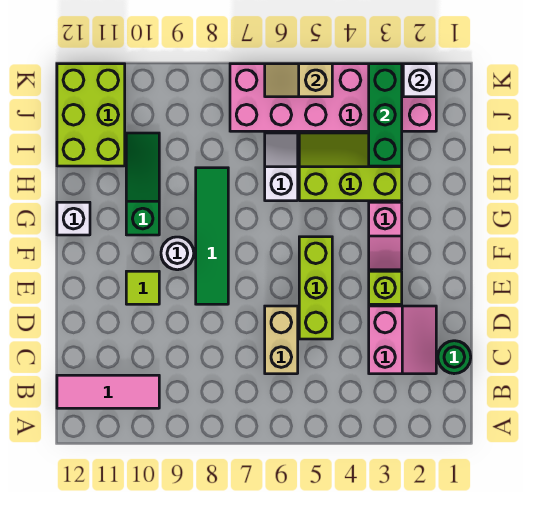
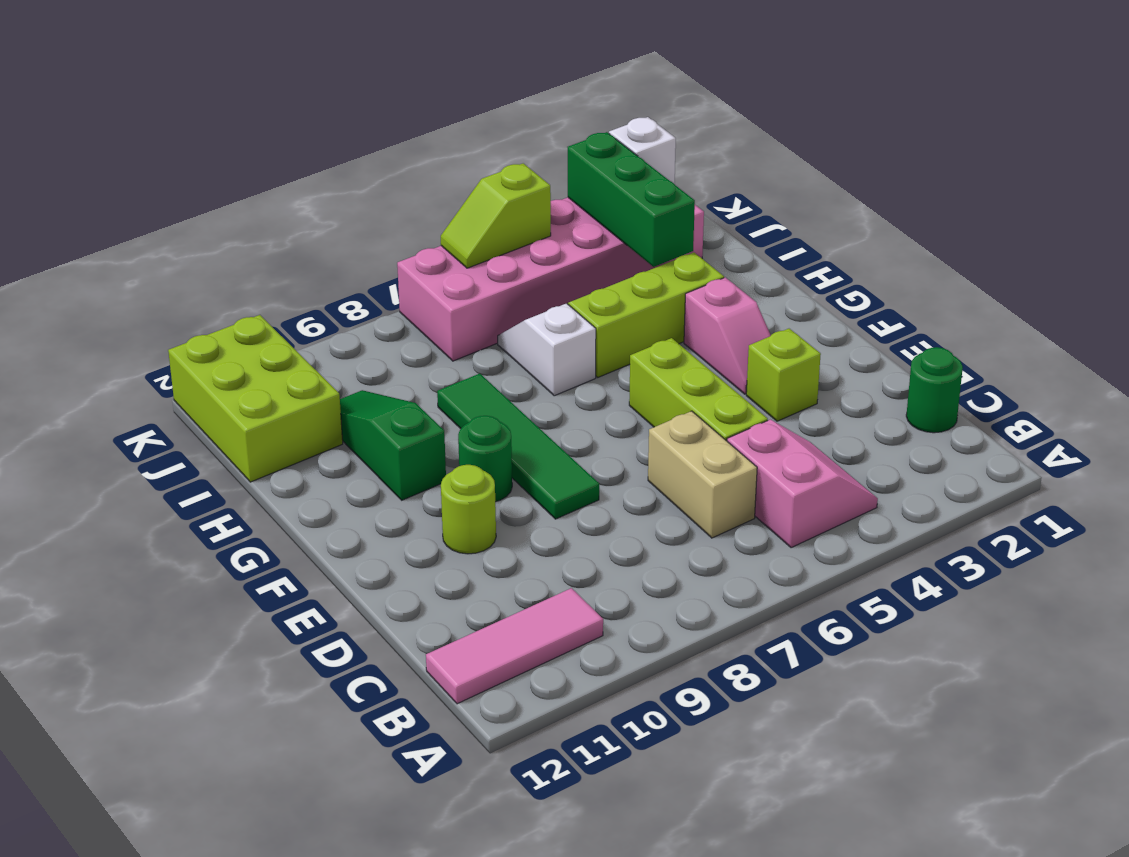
pink 2x2 slope [369,306,436,374] -> pink 2x2 slope moved to [727,420,878,548]
lime 1x1 tile [126,271,159,304] -> lime 1x1 round brick [441,465,496,554]
white 1x1 round brick [161,237,194,270] -> green 1x1 round brick [458,416,512,502]
white 1x1 brick [57,202,90,235] -> none
tan 1x2 slope [265,64,332,97] -> lime 1x2 slope [441,163,551,268]

